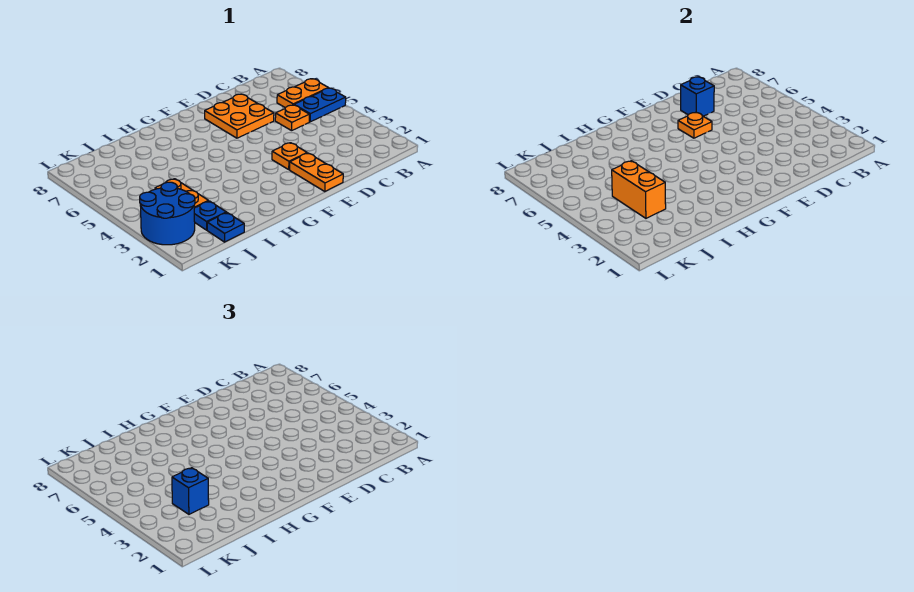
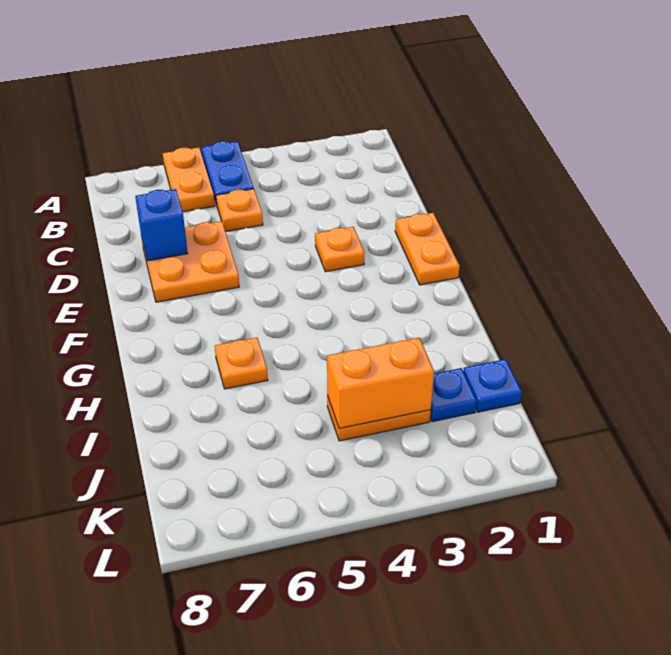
orange 1x2 plate [290,153,343,191] -> orange 1x2 plate turned to [395,213,460,285]
orange 1x1 plate [678,113,712,138] -> orange 1x1 plate moved to [215,337,268,389]
blue 1x1 brick [172,468,209,514] -> none
blue 2x2 round brick [140,182,195,245] -> none

